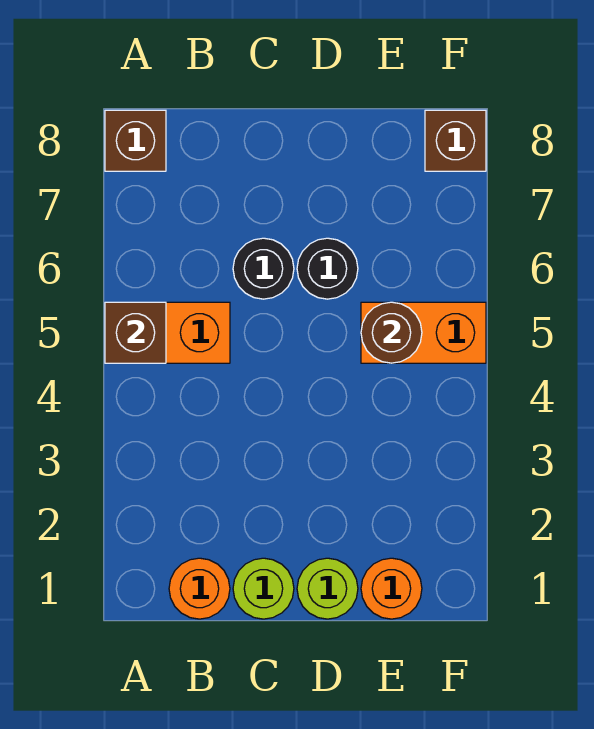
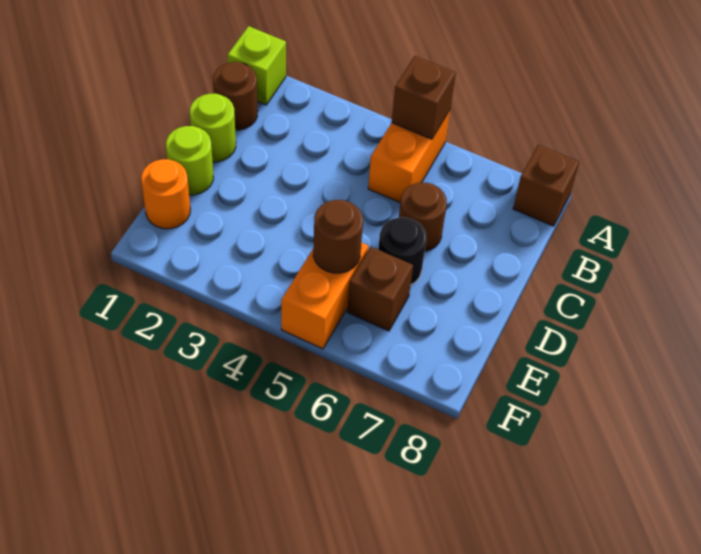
none -> lime 1x1 brick [227,26,286,105]
orange 1x1 round brick [169,558,230,619] -> brown 1x1 round brick [213,62,258,130]
black 1x1 round brick [233,238,294,299] -> brown 1x1 round brick [399,182,447,251]
brown 1x1 brick [425,110,486,171] -> brown 1x1 brick moved to [347,247,413,331]

